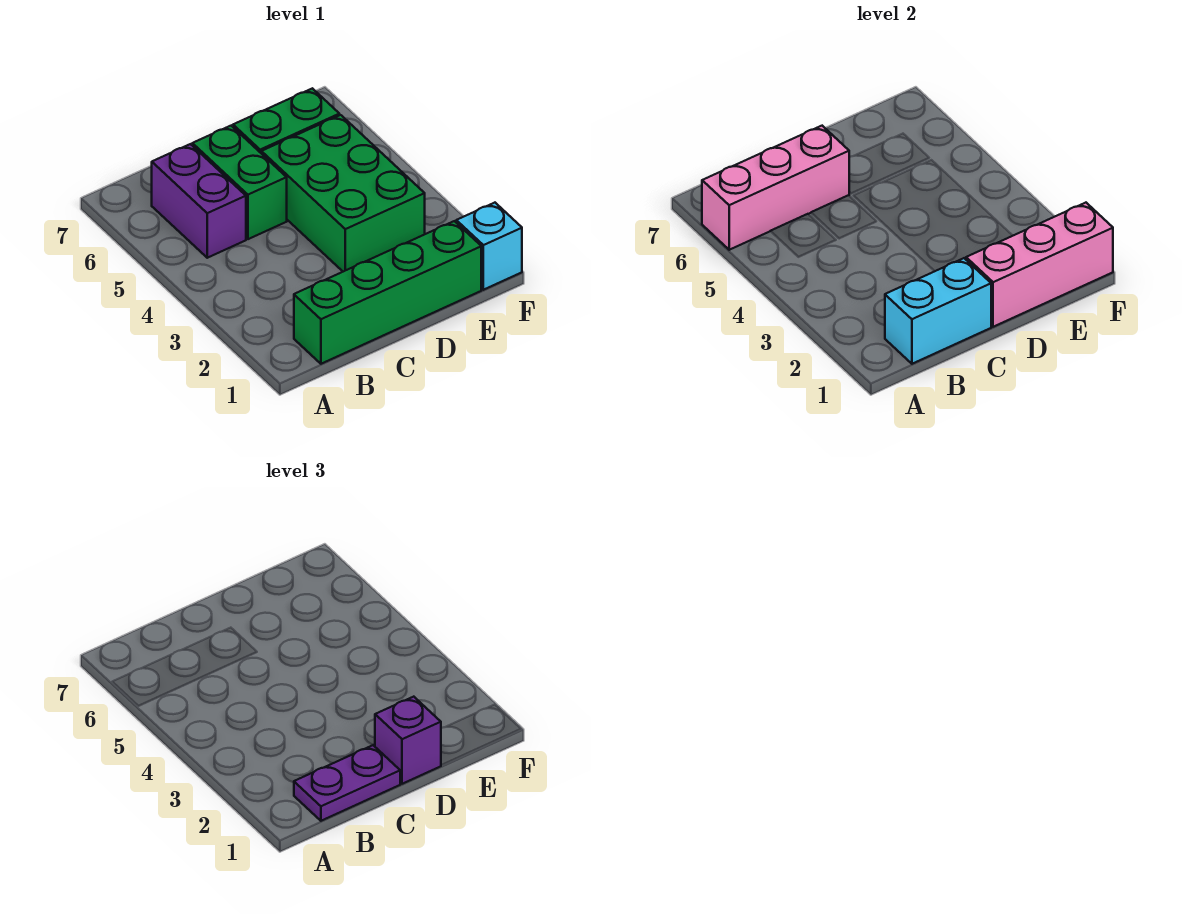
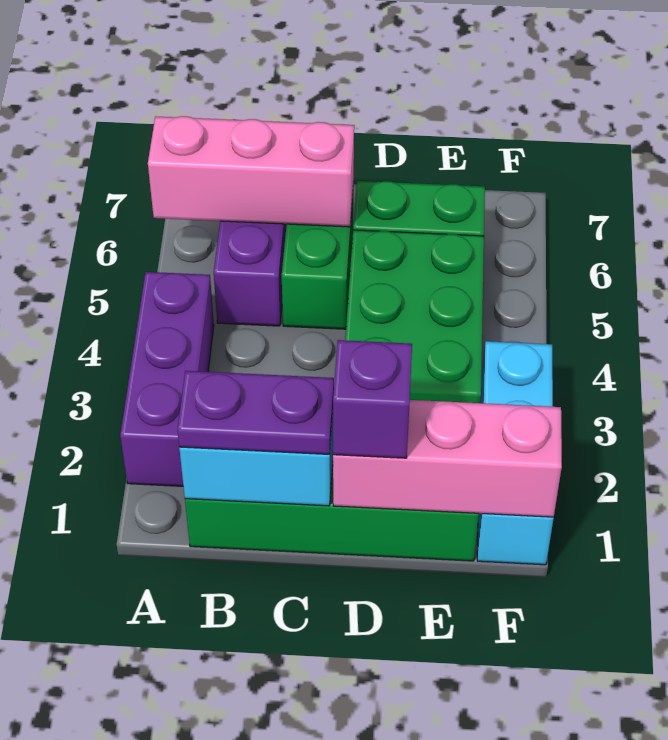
none -> purple 1x3 brick [120,272,214,486]
cyan 1x1 brick [456,203,522,290] -> cyan 1x3 brick [477,341,554,565]

